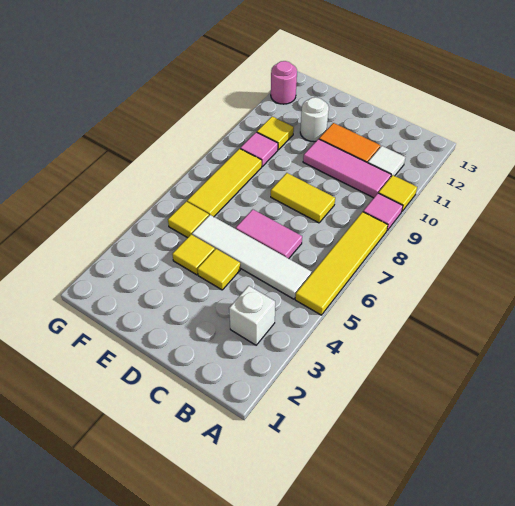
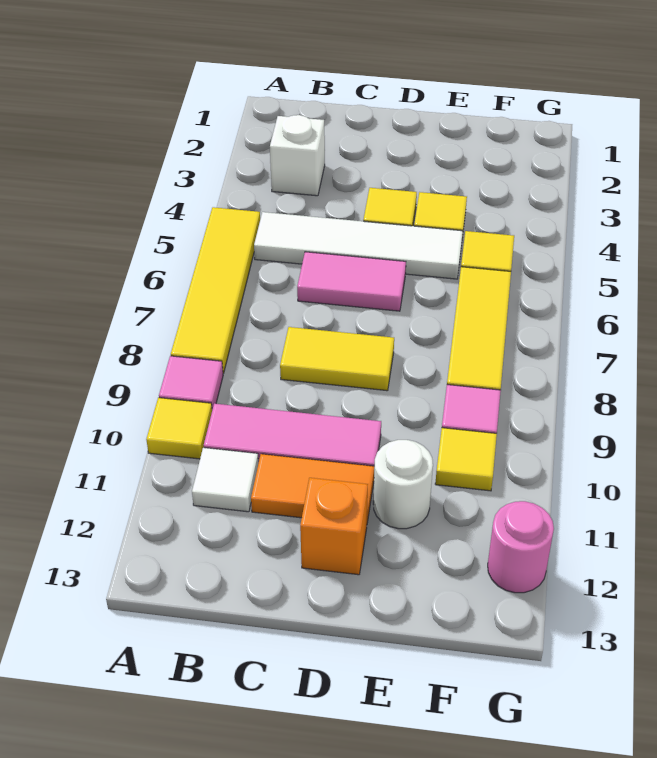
none -> orange 1x1 brick [300,478,368,575]

